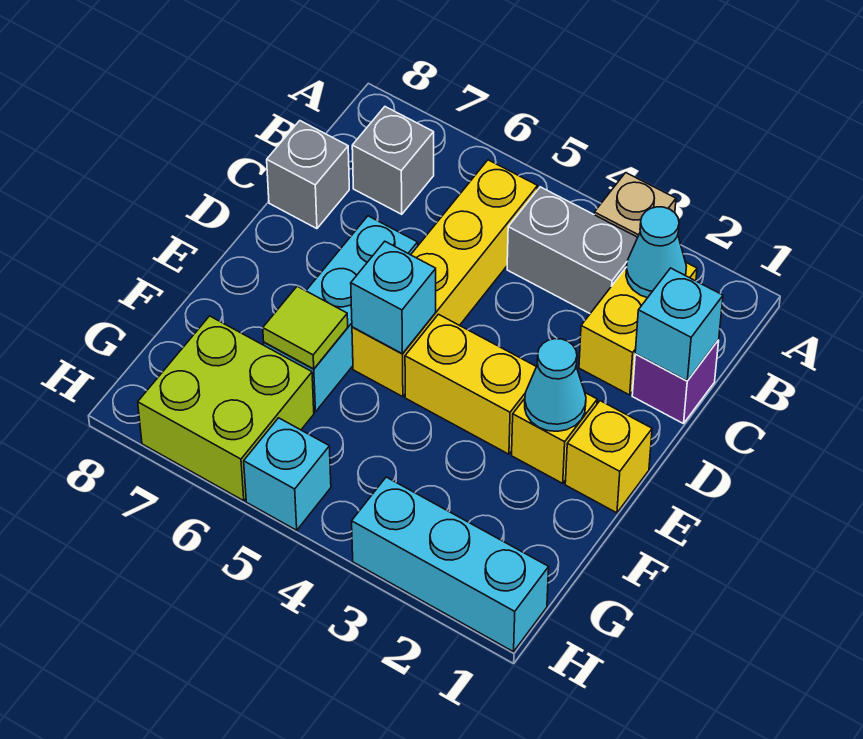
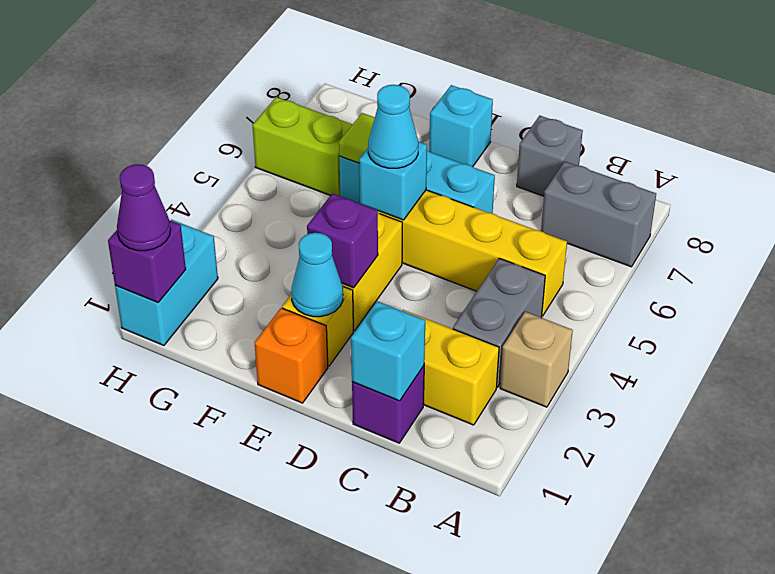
cyan 1x1 cone [626,207,686,298] -> cyan 1x1 cone moved to [368,85,418,168]
grey 1x1 brick [352,107,434,214] -> grey 1x2 brick [541,161,656,267]
yellow 1x1 brick [565,401,652,513] -> orange 1x1 brick [255,308,328,403]
none -> purple 1x1 brick [307,194,378,288]
lime 2x2 brick [138,316,314,501] -> lime 1x2 brick [252,97,353,196]
cyan 1x3 brick [352,477,549,652] -> cyan 1x2 brick [115,220,218,345]
none -> purple 1x1 brick [108,220,186,302]
none -> purple 1x1 cone [117,164,171,251]
cyan 1x1 brick [244,418,331,530] -> cyan 1x1 brick moved to [429,85,493,167]

